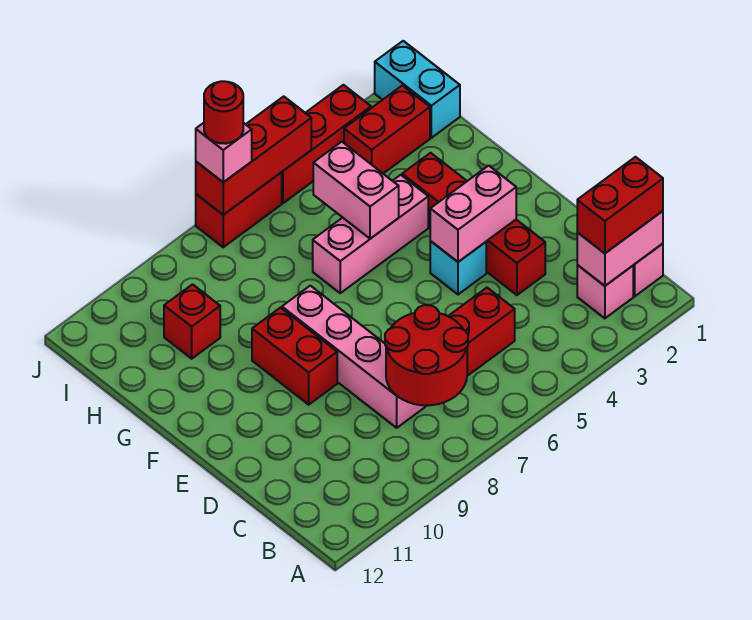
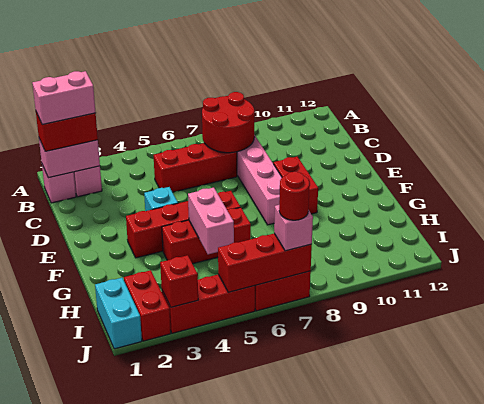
red 1x4 brick [402,153,545,295] -> red 1x4 brick turned to [126,191,240,258]
pink 1x2 brick [430,166,516,262] -> pink 1x2 brick moved to [32,71,96,125]
pink 1x3 brick [313,175,428,293] -> red 1x3 brick [162,207,251,264]
red 1x1 brick [164,284,220,359] -> red 1x1 brick moved to [160,255,198,307]
red 1x2 brick [344,85,430,173] -> red 1x2 brick turned to [124,270,171,341]

